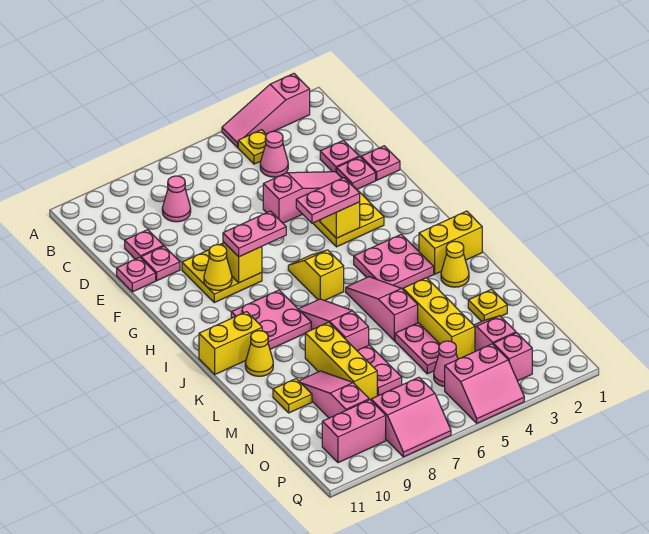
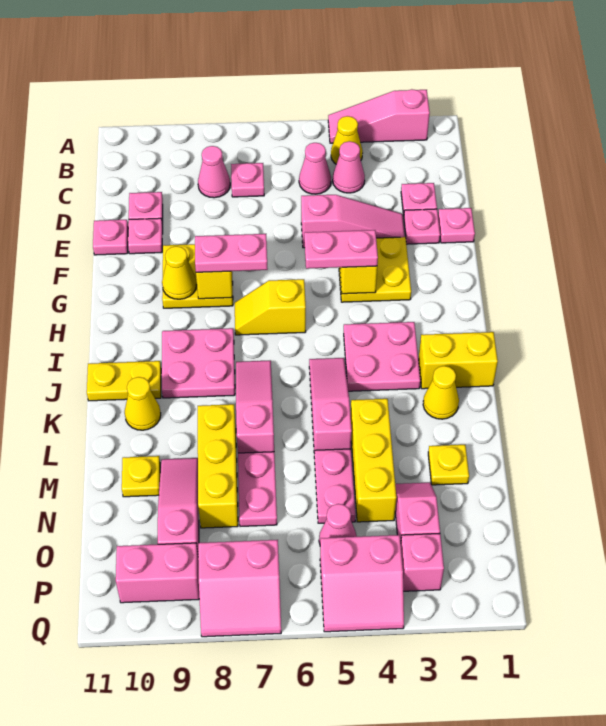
yellow 1x1 plate [238,130,267,164] -> yellow 1x1 cone [331,116,363,164]
none -> pink 1x1 cone [299,143,331,194]
none -> pink 1x1 plate [231,163,264,197]
yellow 1x2 slope [288,250,344,301] -> yellow 1x2 slope turned to [235,279,306,335]
yellow 1x2 brick [199,312,262,374] -> yellow 1x2 plate [87,361,161,401]

